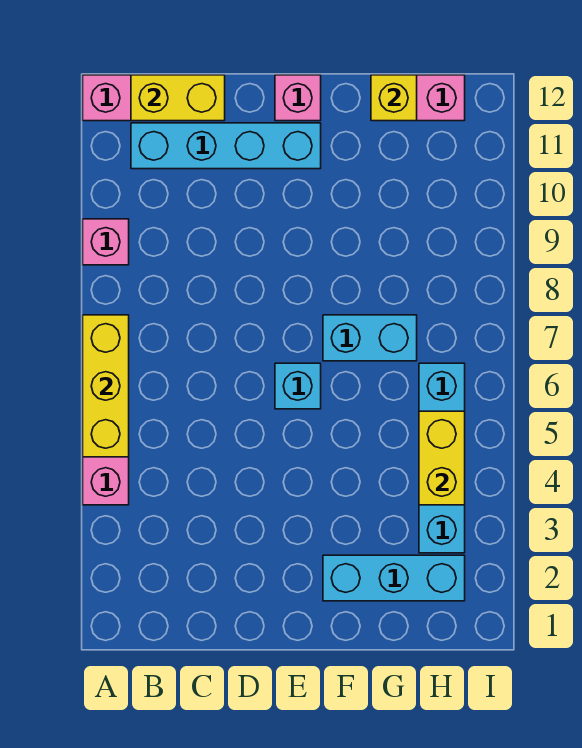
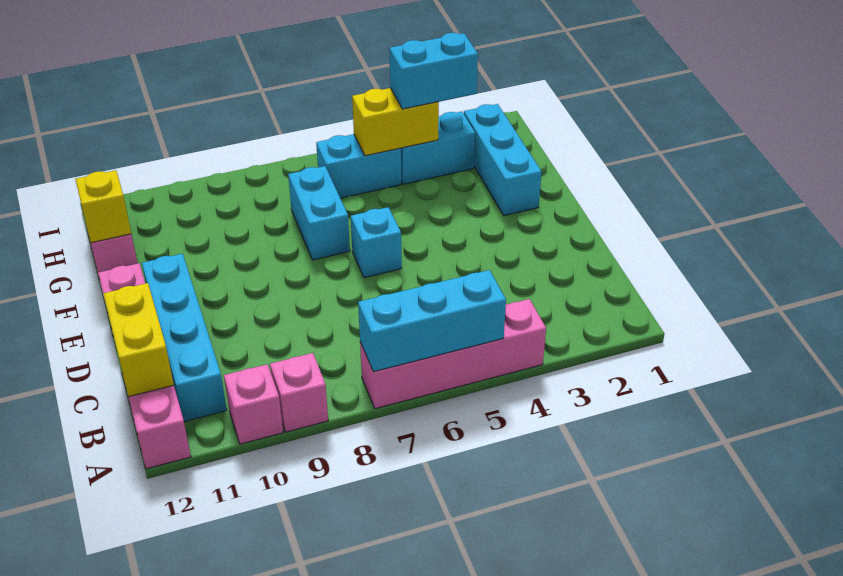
yellow 1x3 brick [83,315,129,457] -> cyan 1x3 brick [358,270,506,372]
none -> pink 1x1 brick [224,364,283,444]
none -> cyan 1x2 brick [389,33,478,109]

